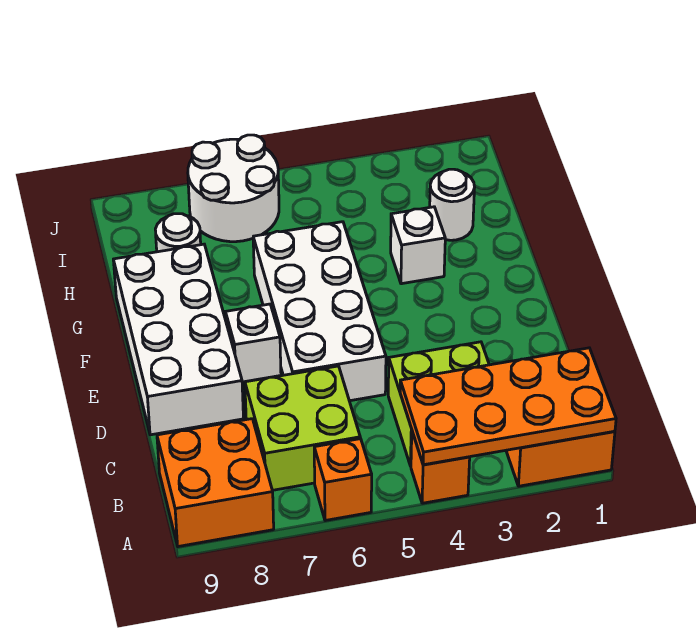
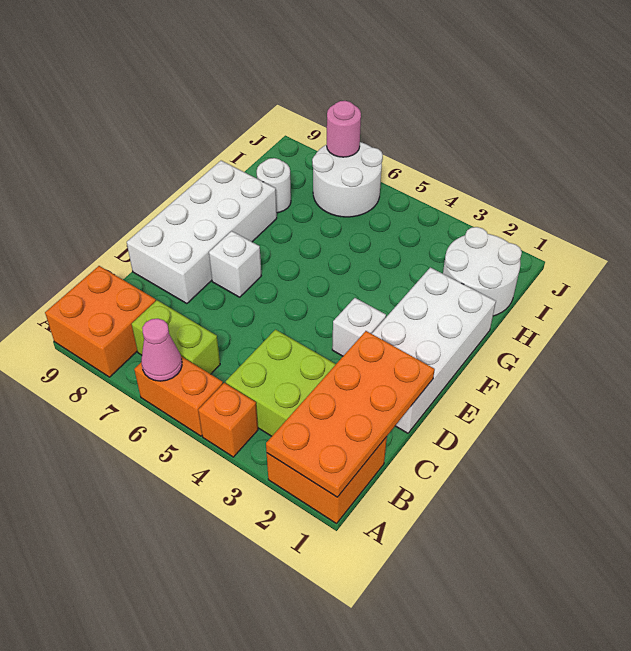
orange 2x4 plate [400,348,616,465] -> orange 2x4 plate turned to [266,331,435,497]
orange 1x1 brick [314,439,372,521] -> orange 1x2 brick [134,356,223,436]
none -> pink 1x1 cone [141,319,182,381]
lime 2x2 brick [245,366,360,490] -> lime 1x2 brick [132,300,220,374]
white 2x4 brick [253,222,386,401] -> white 2x4 brick moved to [372,267,496,433]
white 1x1 brick [391,207,445,284] -> white 1x1 brick moved to [332,298,386,356]
white 1x1 round brick [430,169,475,240] -> white 2x2 round brick [443,227,522,316]
none -> pink 1x1 round brick [327,101,361,157]

